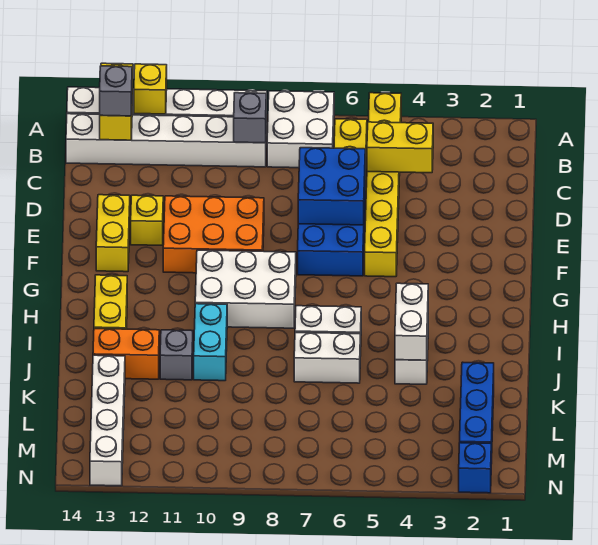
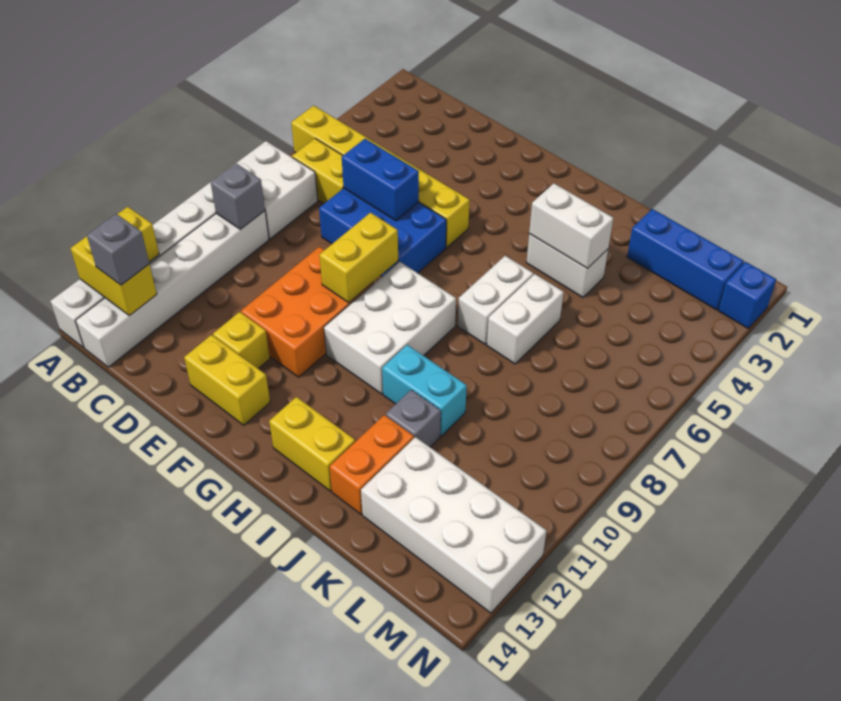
yellow 1x2 brick [367,122,433,173] -> yellow 1x2 brick moved to [319,213,398,303]
blue 2x2 brick [298,148,365,225] -> blue 1x2 brick [342,139,419,221]
white 1x4 brick [90,355,125,486] -> white 2x4 brick [361,437,547,613]

